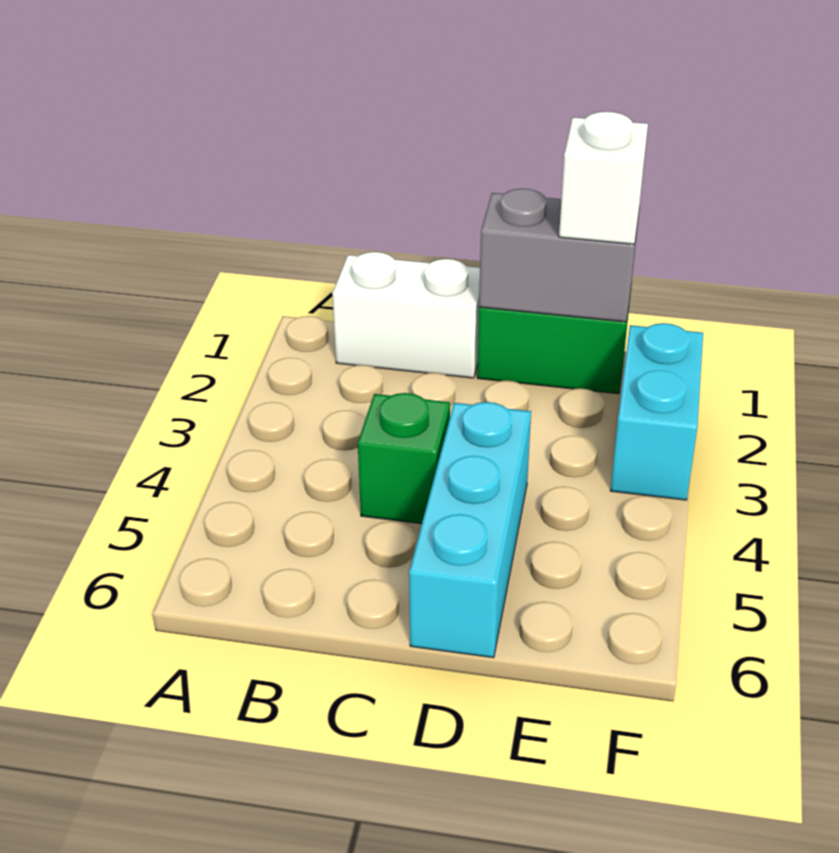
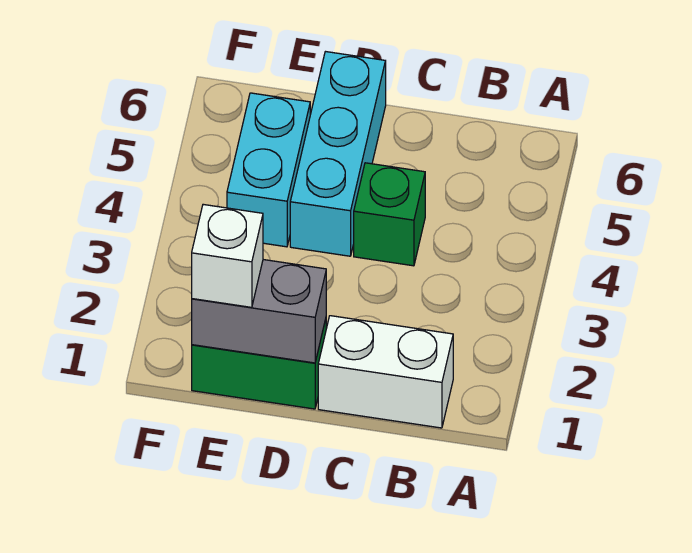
cyan 1x2 brick [610,323,703,500] -> cyan 1x2 brick moved to [227,93,310,247]

